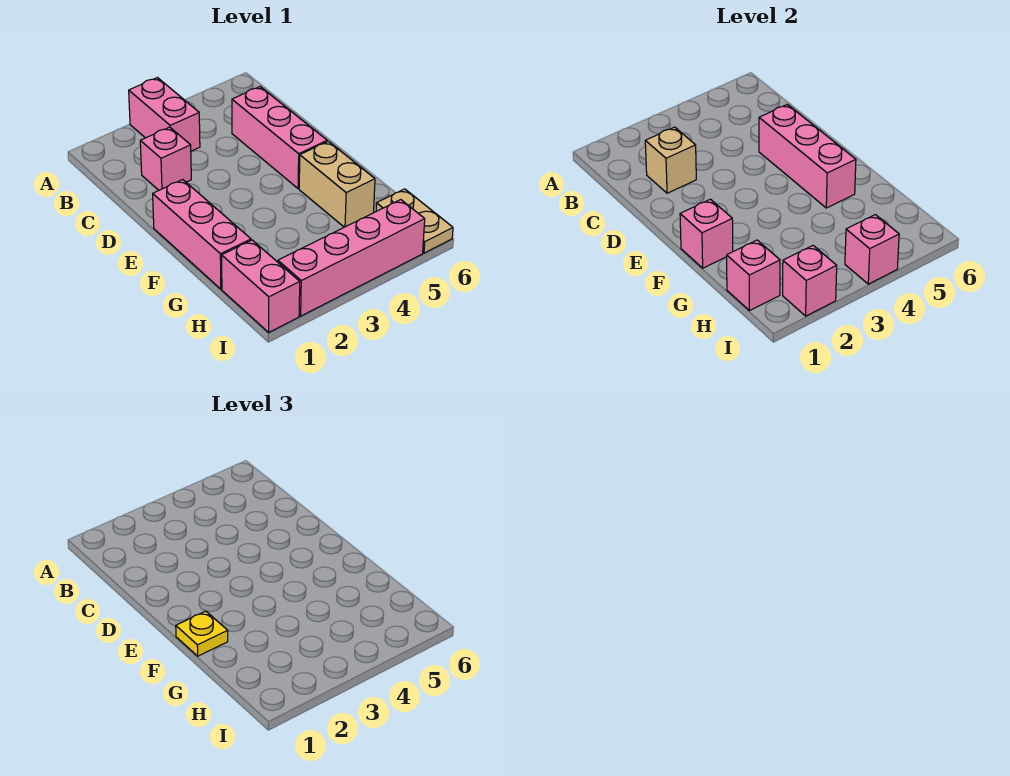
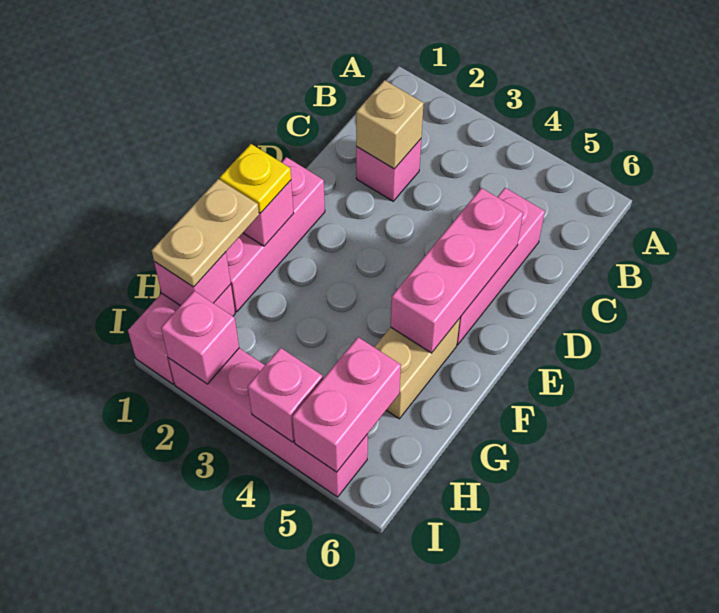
pink 1x2 brick [129,78,200,151] -> pink 1x2 brick moved to [292,337,401,472]
tan 1x2 plate [376,189,453,253] -> tan 1x2 plate moved to [152,179,259,287]

